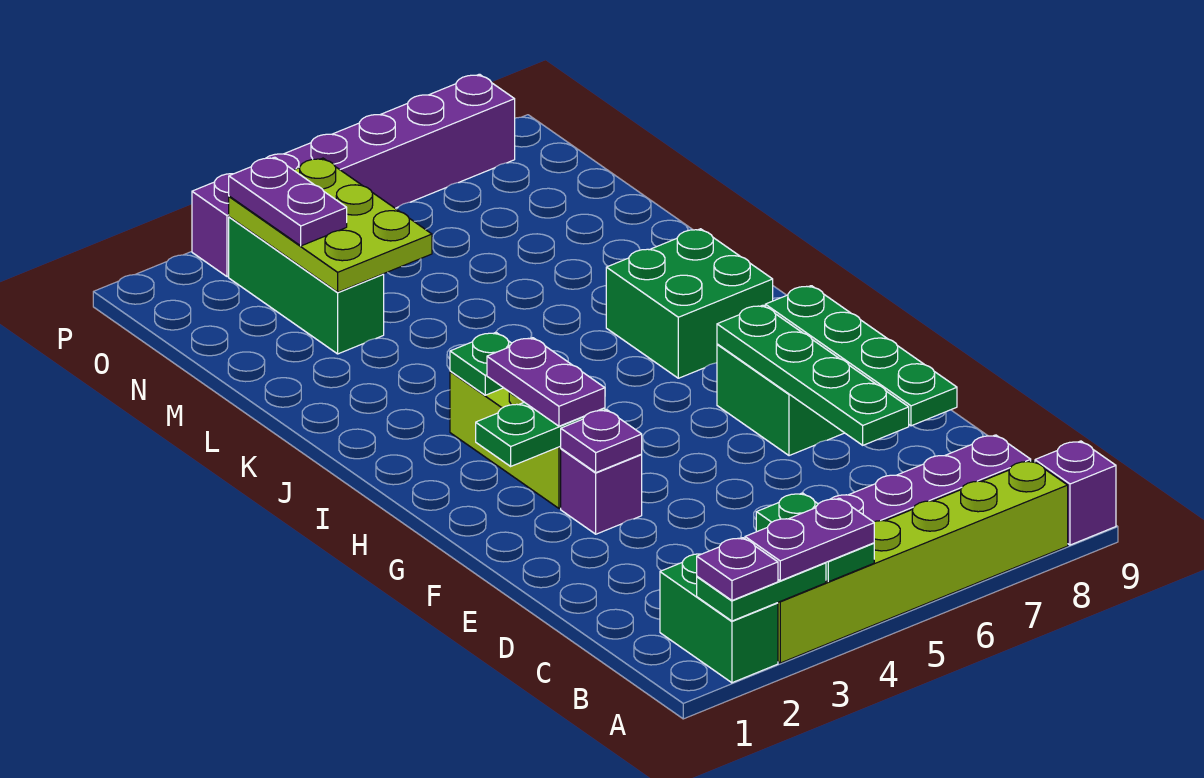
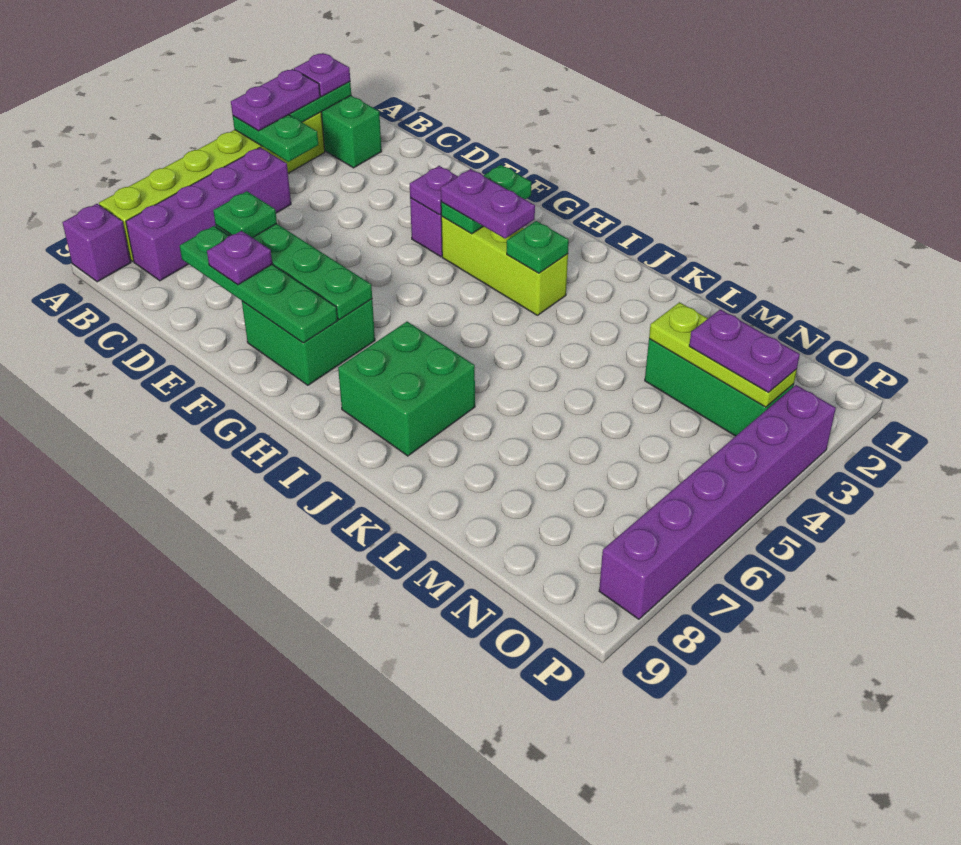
none -> green 1x1 plate [213,191,277,238]
none -> purple 1x1 plate [207,231,272,285]
lime 2x3 plate [229,158,432,292] -> lime 1x3 plate [649,302,797,407]

